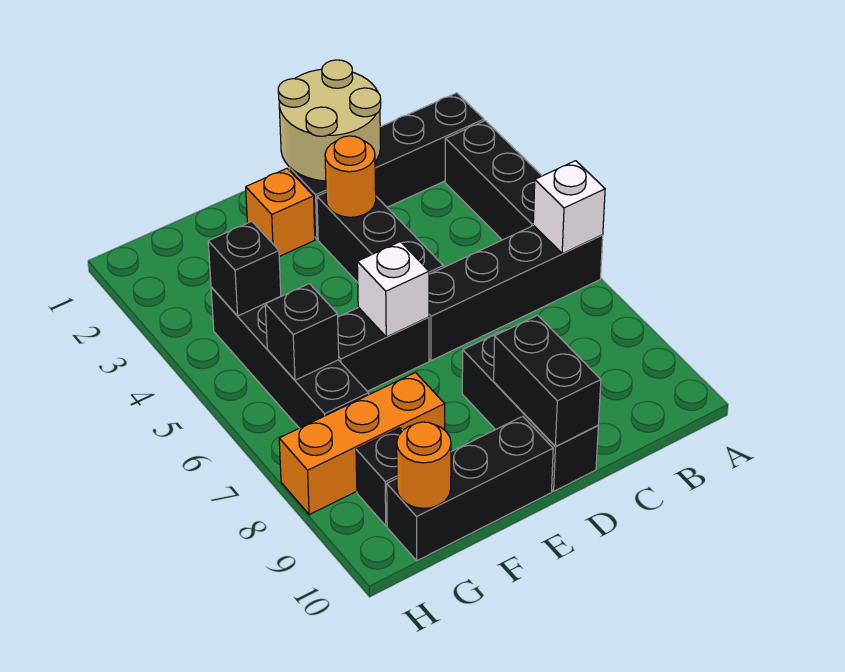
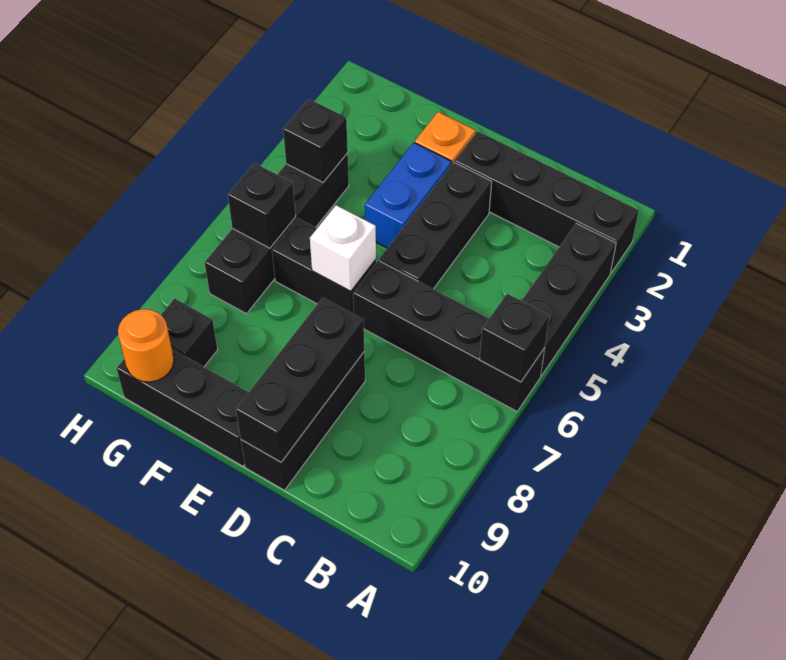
white 1x1 brick [533,161,605,253] -> black 1x1 brick [480,294,549,382]
tan 2x2 round brick [278,60,381,181] -> none
orange 1x1 round brick [325,136,376,217] -> none
black 1x2 brick [494,315,601,447] -> black 1x3 brick [236,298,364,462]
none -> blue 1x2 brick [365,143,451,248]
orange 1x3 brick [279,373,445,515] -> none

